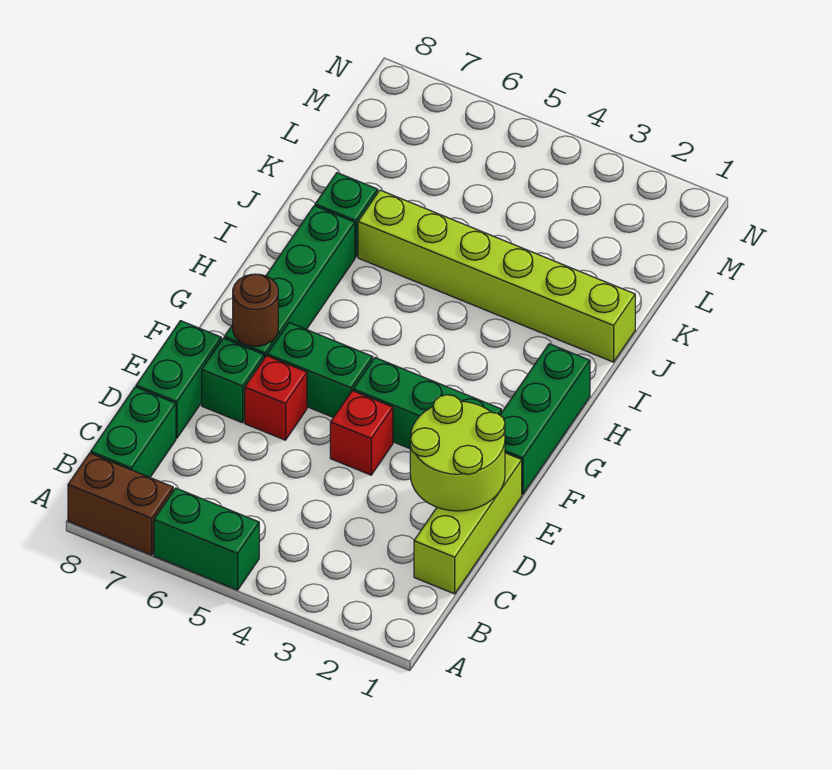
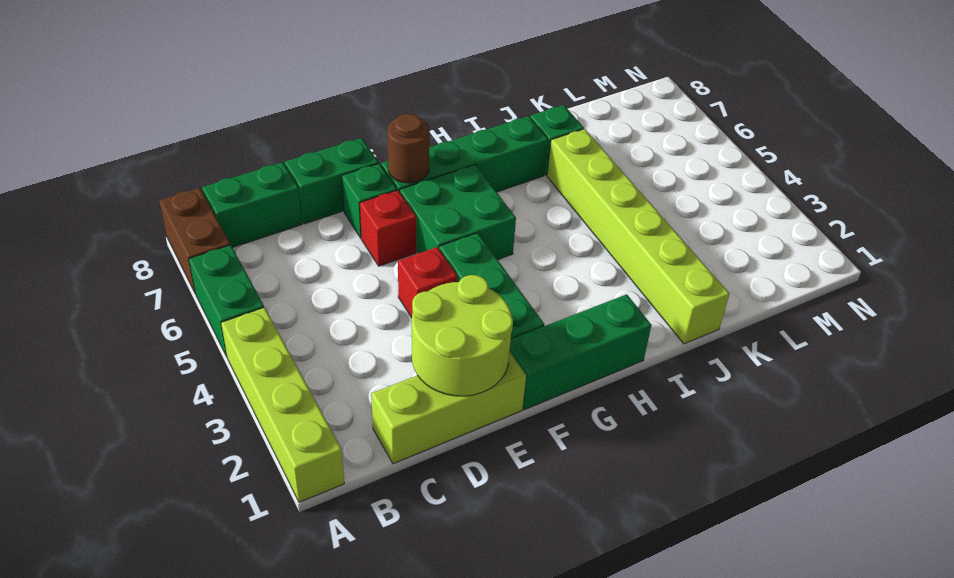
none -> lime 1x4 brick [221,307,344,502]
green 1x2 brick [267,323,373,417] -> green 2x2 brick [400,165,516,260]

